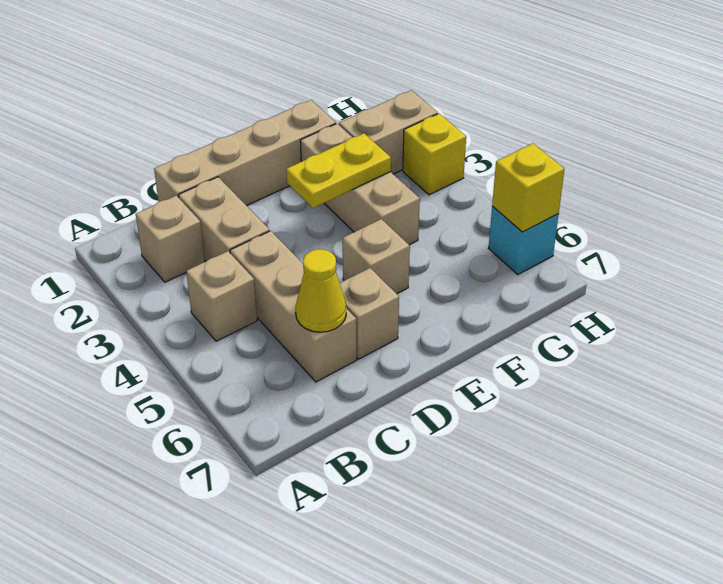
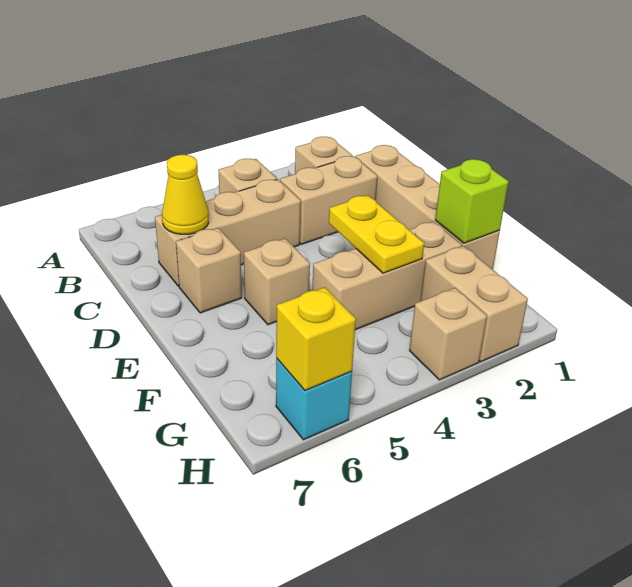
none -> lime 1x1 brick [435,159,509,243]
yellow 1x1 brick [403,114,466,195] -> tan 1x1 brick [410,288,487,380]

